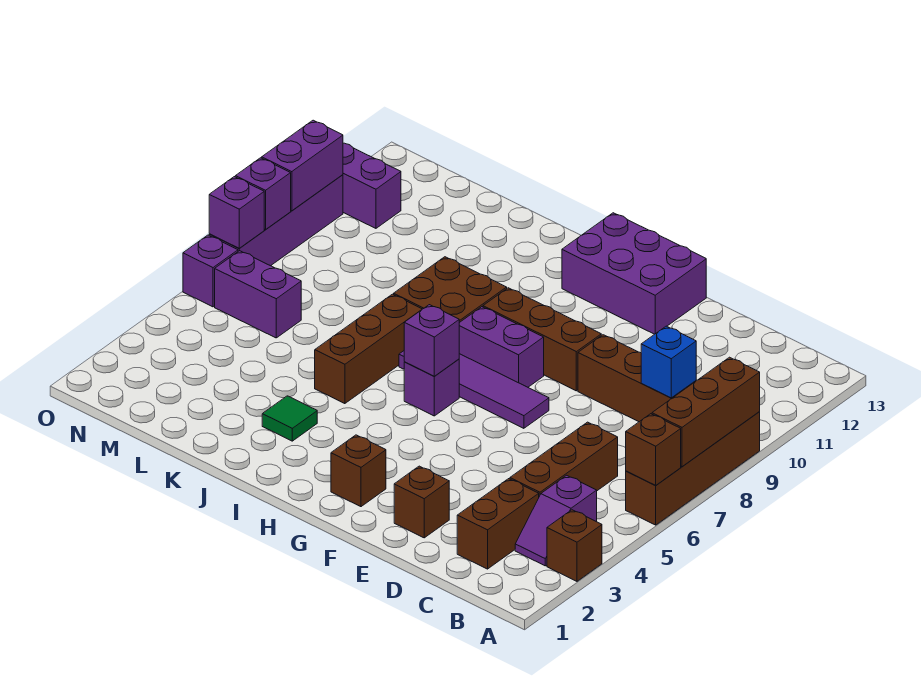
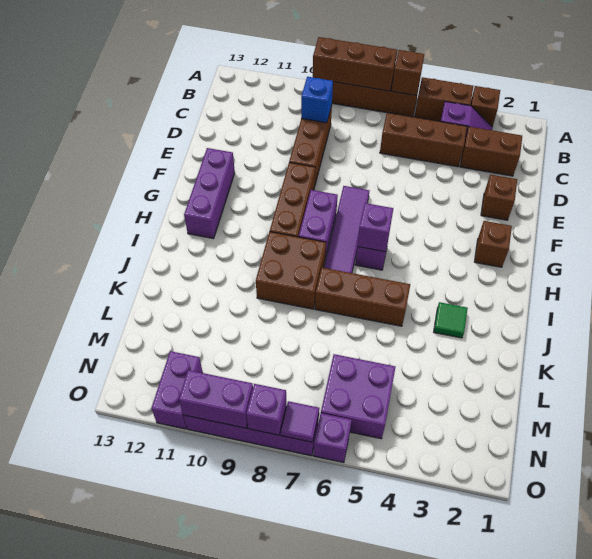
none -> brown 1x2 brick [415,77,473,121]
purple 2x3 brick [562,213,706,334] -> purple 1x3 brick [184,148,235,239]
purple 1x2 brick [215,251,301,338] -> purple 2x2 brick [321,354,395,439]
purple 1x1 brick [209,177,264,248] -> purple 1x1 tile [281,401,319,442]

